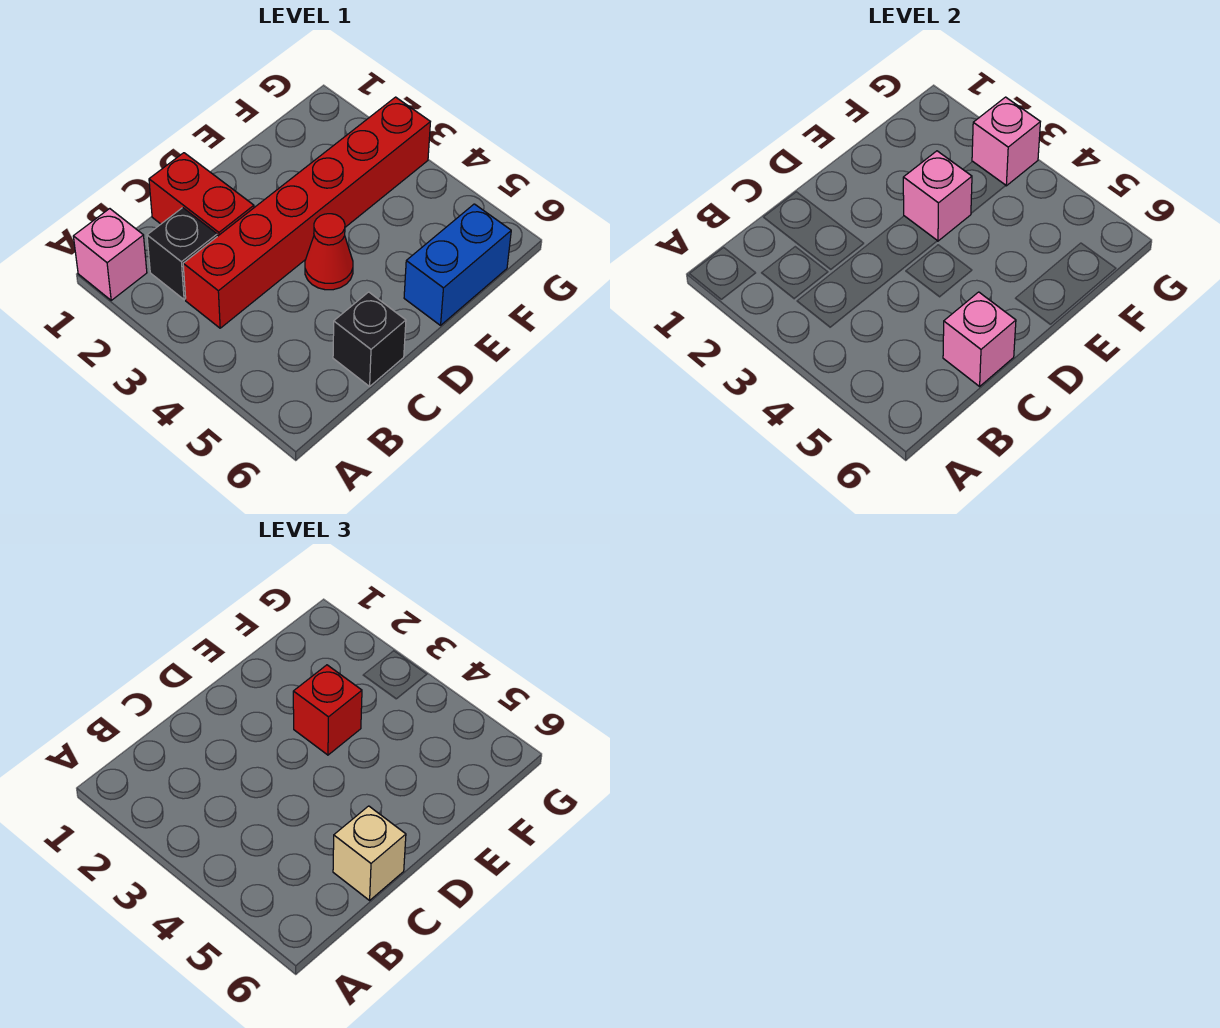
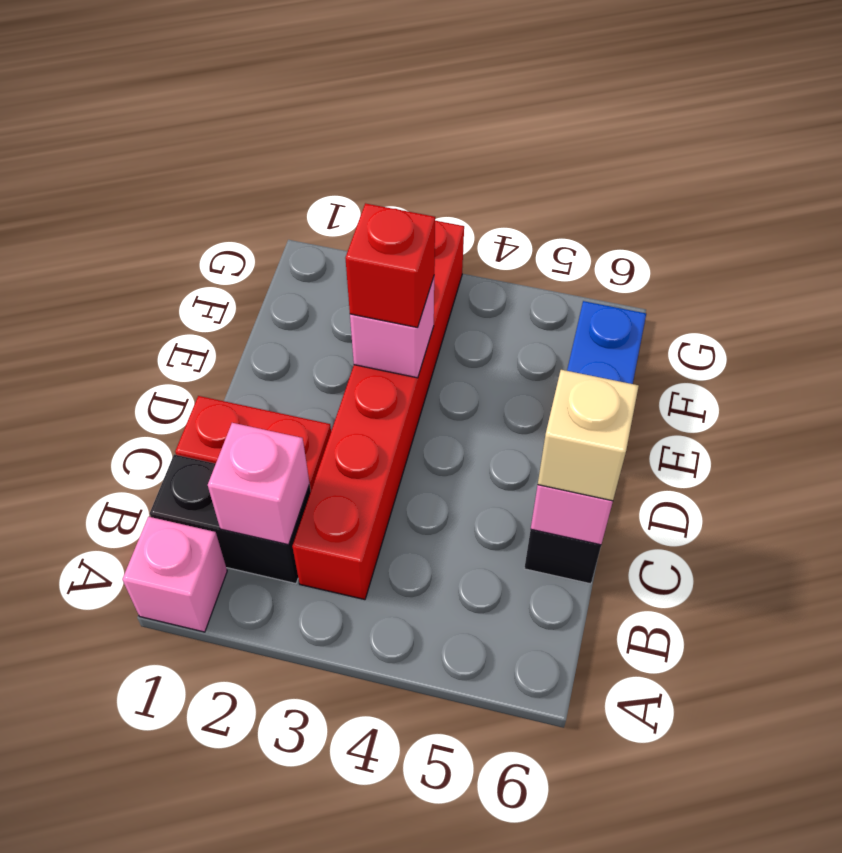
black 1x1 brick [147,208,217,300] -> black 1x2 brick [150,454,311,584]
red 1x1 cone [305,214,353,290] -> none
pink 1x1 brick [972,97,1040,186] -> pink 1x1 brick moved to [208,423,310,545]

